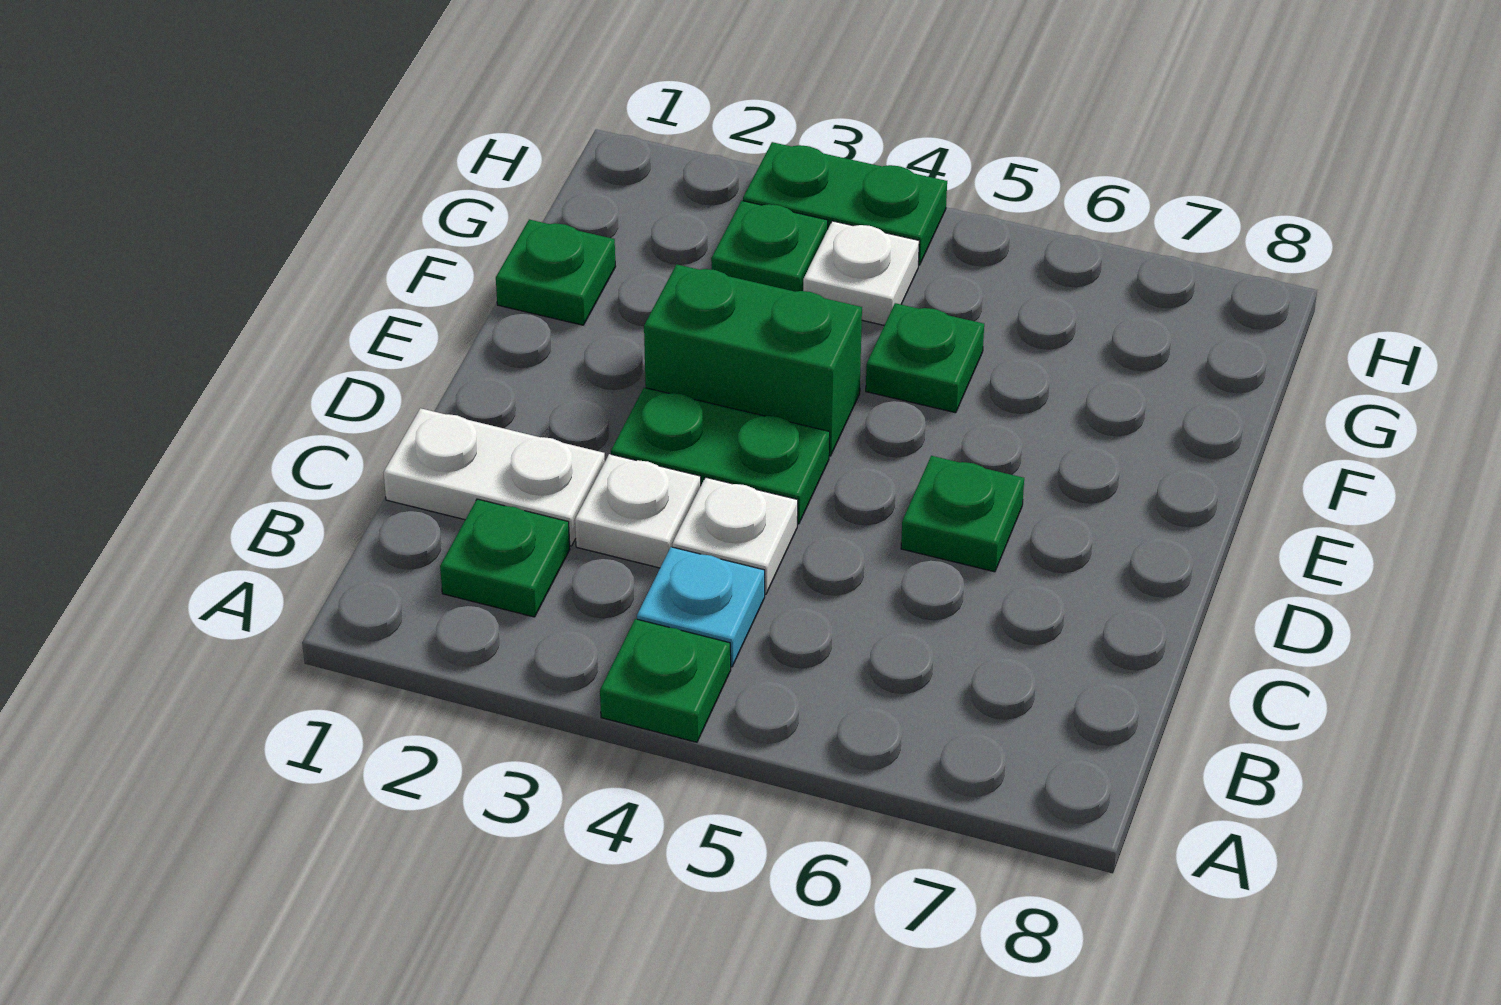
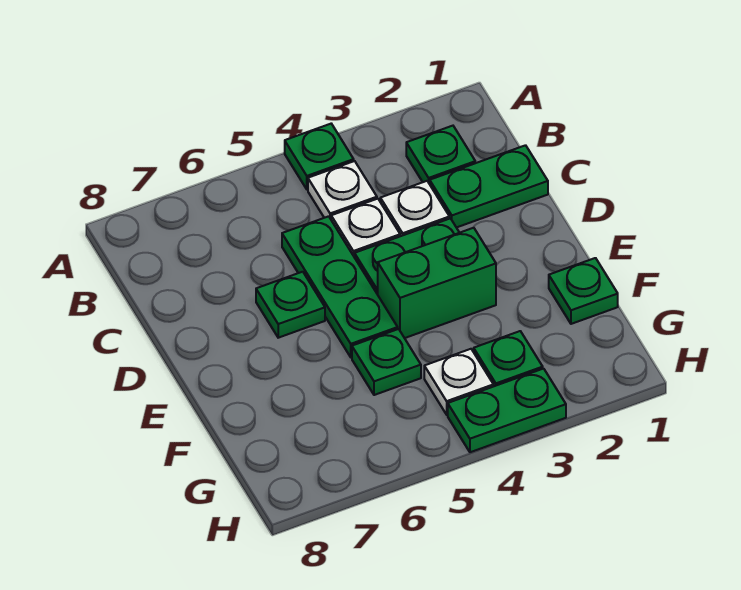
cyan 1x1 plate [637,547,765,667] -> white 1x1 plate [308,161,377,219]
white 1x2 plate [384,408,605,546] -> green 1x2 plate [430,145,548,228]
none -> green 1x3 plate [282,216,398,357]

